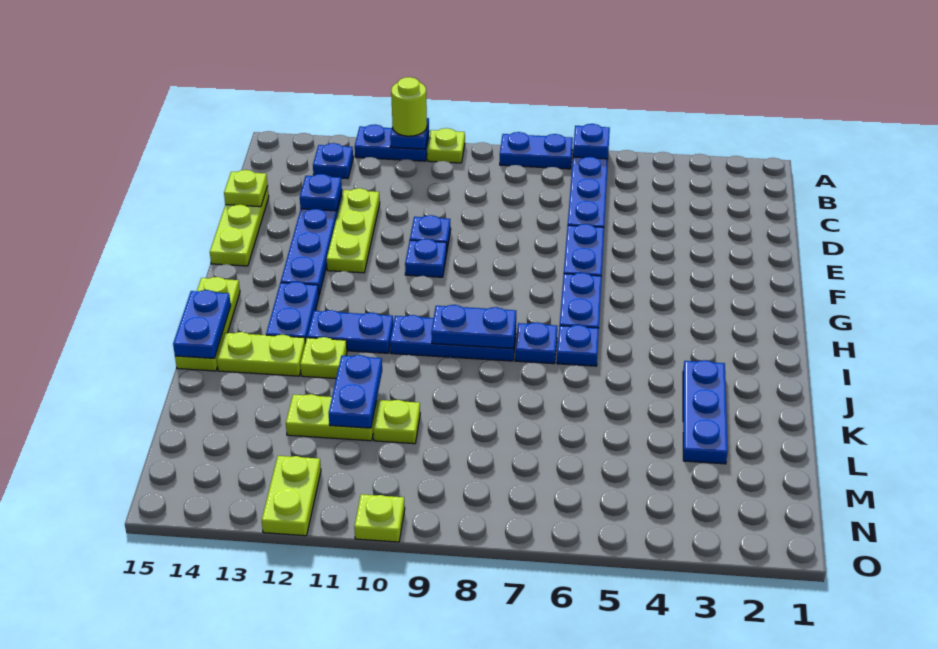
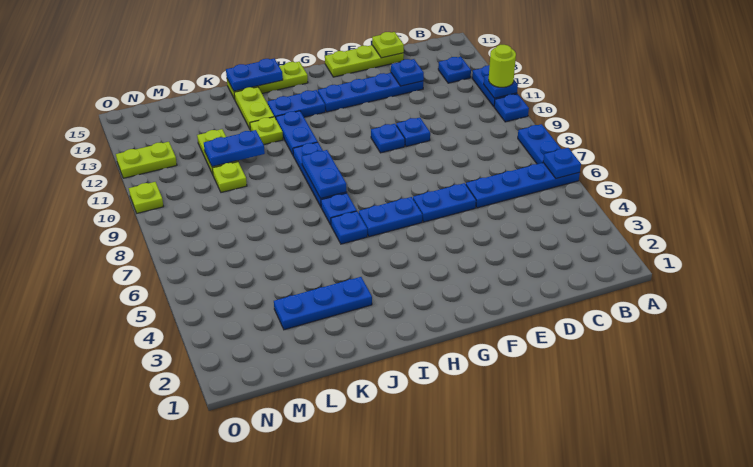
lime 1x1 plate [427,128,465,163] -> blue 1x1 plate [494,94,529,122]
lime 1x3 plate [327,188,380,273] -> none

